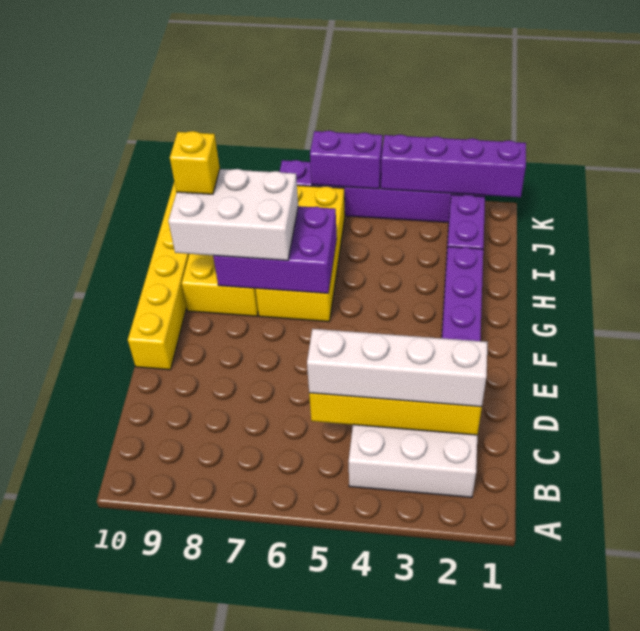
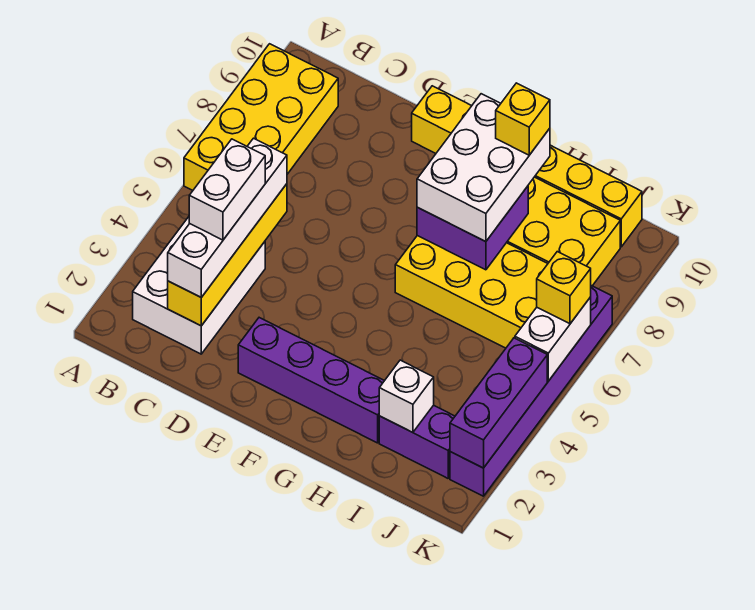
none -> yellow 2x4 brick [184,44,338,190]
none -> white 1x2 brick [189,139,265,240]
purple 2x3 brick [213,206,337,293] -> purple 2x2 brick [417,186,528,270]
none -> white 1x1 brick [379,360,434,433]
purple 1x4 brick [381,134,526,197] -> purple 1x3 brick [450,338,547,468]
purple 1x2 brick [310,131,383,189] -> white 1x2 brick [515,297,591,381]
none -> yellow 1x1 brick [537,252,591,324]

